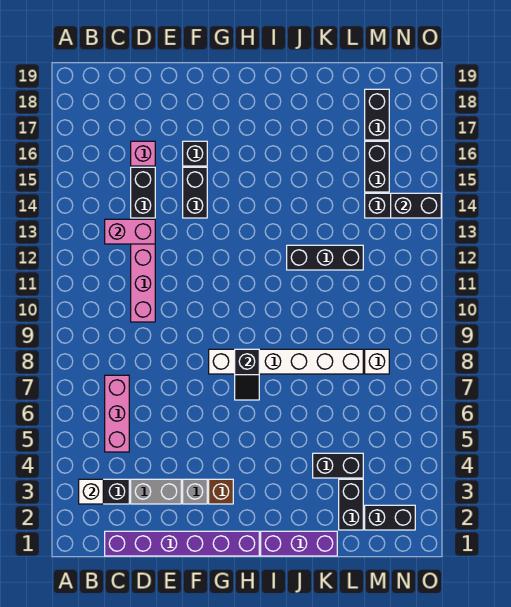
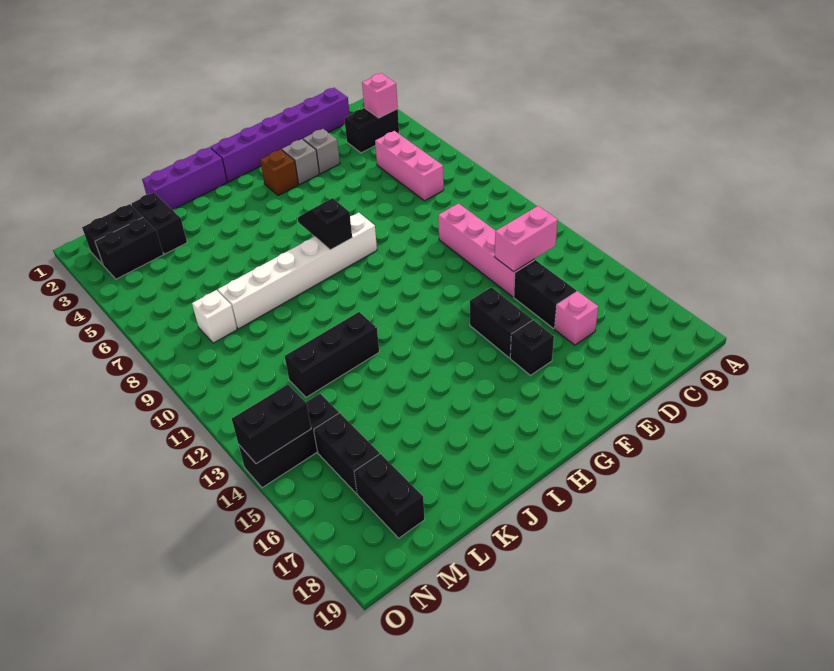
white 1x1 brick [79,479,103,504] -> pink 1x1 brick [362,73,398,118]
grey 1x2 brick [131,479,181,504] -> grey 1x1 brick [303,129,340,174]
black 1x2 brick [313,453,363,478] -> black 1x2 brick moved to [95,217,164,279]

